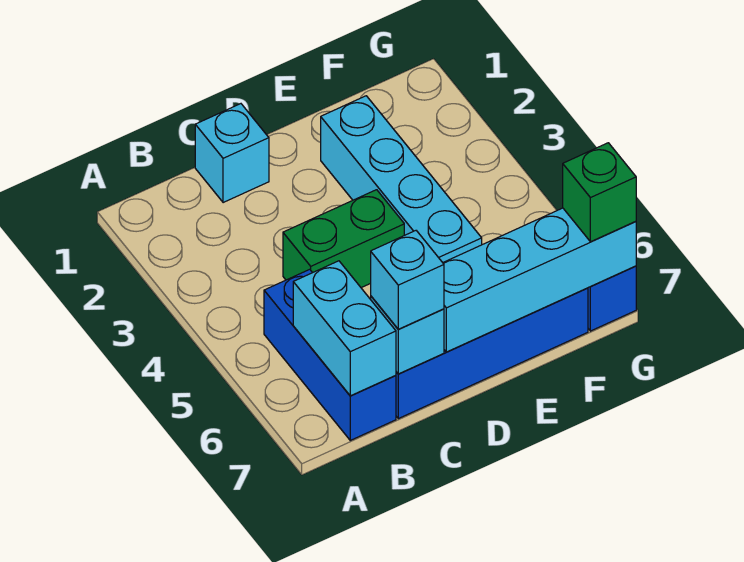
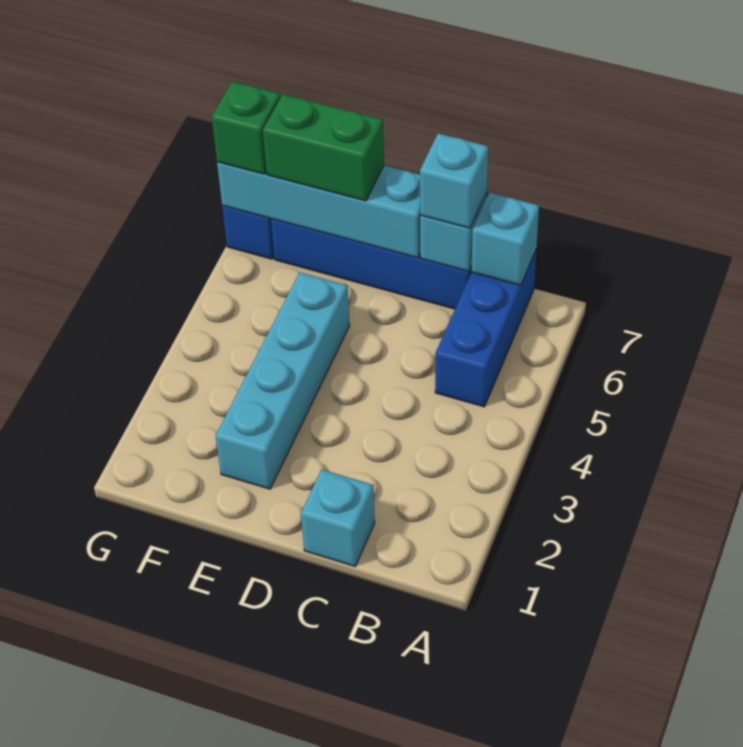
cyan 1x2 brick [293,261,396,396] -> cyan 1x1 brick [471,193,539,285]
green 1x2 brick [283,190,404,288] -> green 1x2 brick moved to [263,94,384,201]

